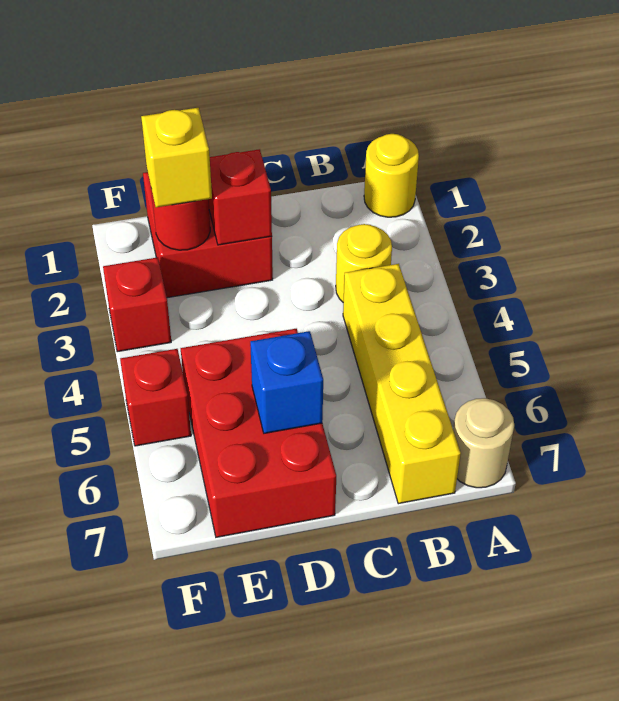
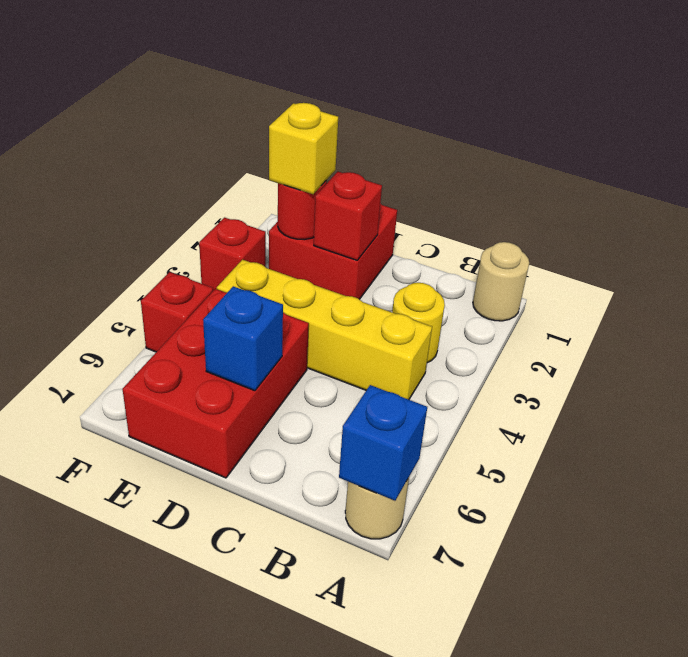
yellow 1x1 round brick [364,134,419,217] -> tan 1x1 round brick [473,242,529,321]
none -> blue 1x1 brick [339,385,427,501]
yellow 1x4 brick [343,264,461,504] -> yellow 1x4 brick turned to [217,260,432,400]

